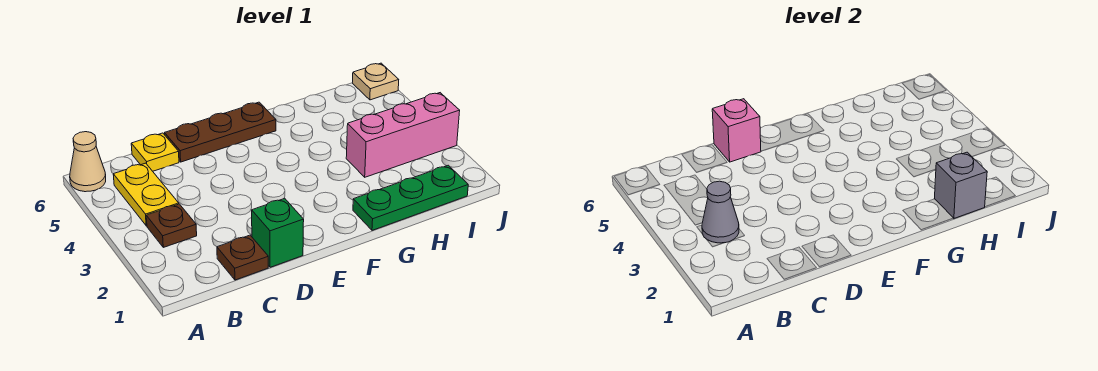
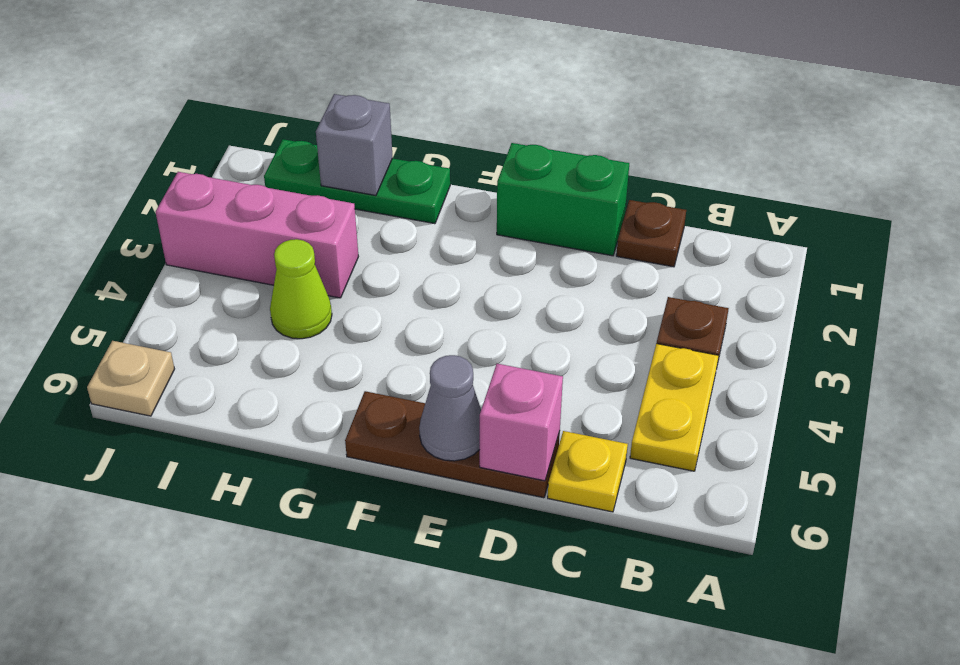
tan 1x1 cone [70,132,106,192] -> none
grey 1x1 cone [702,181,739,243] -> grey 1x1 cone moved to [419,355,481,461]
green 1x1 brick [252,198,304,267] -> green 1x2 brick [497,143,629,256]
none -> lime 1x1 cone [270,239,332,339]

